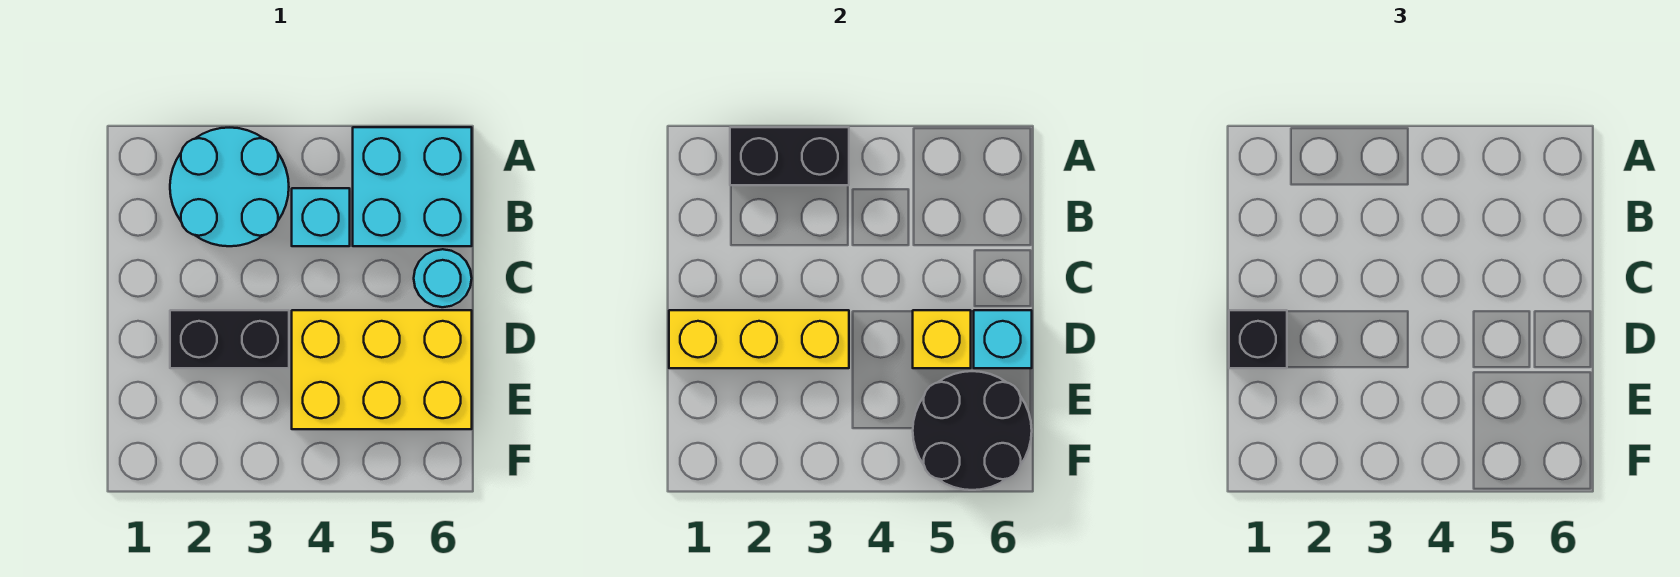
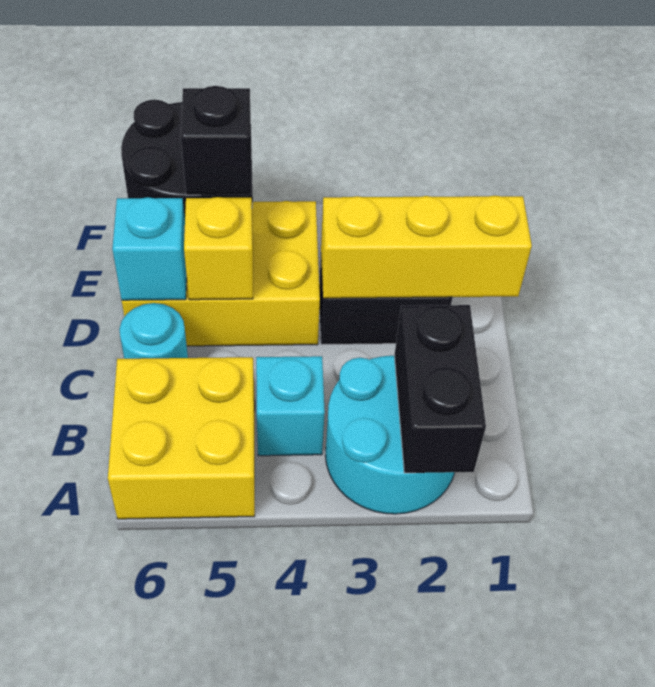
black 1x2 brick [730,127,849,185] -> black 1x2 brick turned to [394,305,486,473]
cyan 2x2 brick [353,127,472,246] -> yellow 2x2 brick [108,357,255,519]
black 1x1 brick [1229,310,1287,368] -> black 1x1 brick moved to [181,86,251,195]

